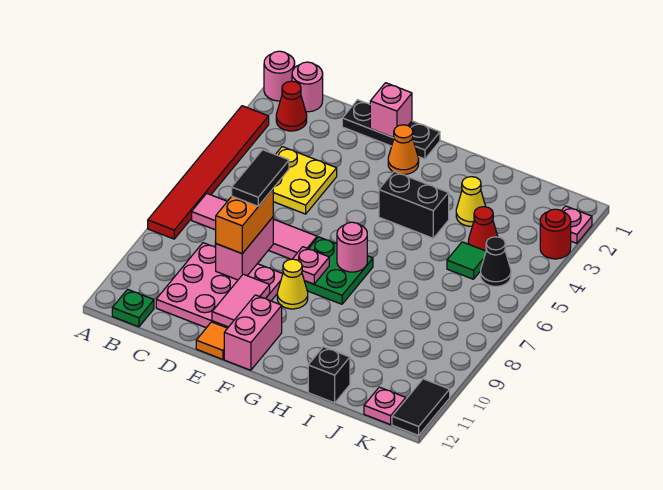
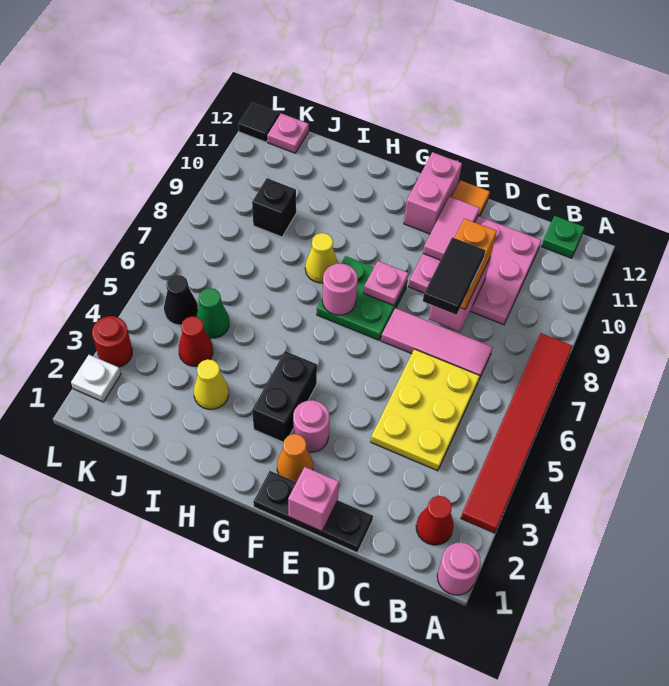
pink 1x1 round brick [292,62,323,112] -> pink 1x1 round brick moved to [293,400,329,452]
pink 1x4 tile [192,193,317,259] -> pink 1x3 tile [381,308,493,379]
yellow 2x2 plate [273,147,337,214] -> yellow 2x3 plate [371,349,480,471]
yellow 1x1 cone [277,259,308,309] -> yellow 1x1 cone moved to [305,233,338,283]
black 1x2 brick [379,172,449,238] -> black 1x2 brick turned to [252,351,317,442]
black 1x1 brick [308,347,350,403] -> black 1x1 brick moved to [252,178,296,237]
green 1x1 tile [447,242,486,279] -> green 1x1 cone [196,288,229,338]
pink 1x1 plate [562,206,592,243] -> white 1x1 plate [71,355,121,402]
black 1x2 tile [392,379,450,435] -> black 1x1 tile [238,103,280,142]

